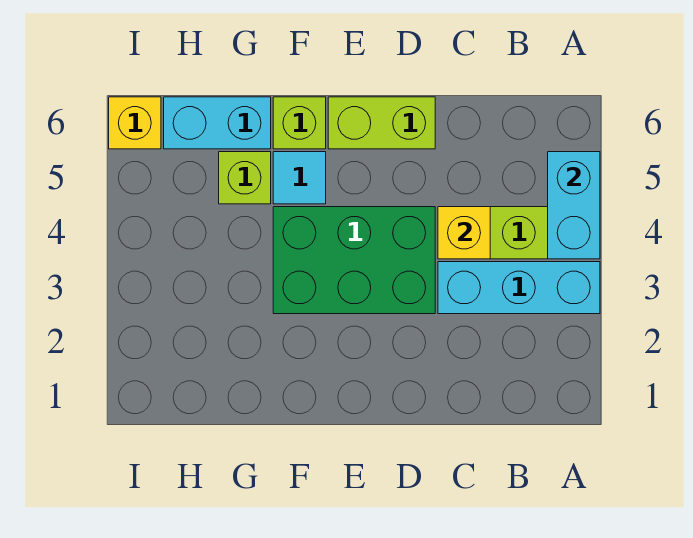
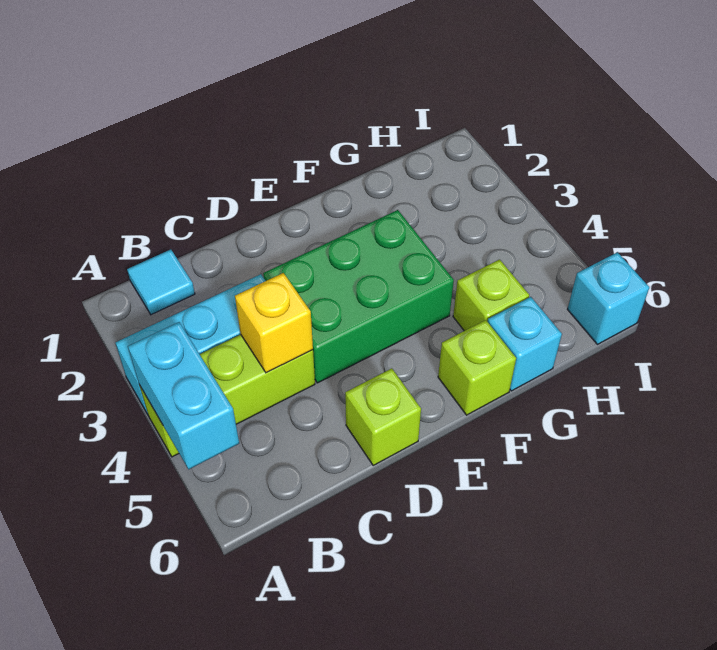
lime 1x2 brick [328,97,435,149] -> lime 1x1 brick [345,368,421,465]
cyan 1x1 tile [273,152,326,204] -> cyan 1x1 tile moved to [127,249,195,315]
cyan 1x2 brick [164,97,271,149] -> cyan 1x1 brick [488,297,562,391]
yellow 1x1 brick [109,97,161,149] -> cyan 1x1 brick [567,252,649,344]

